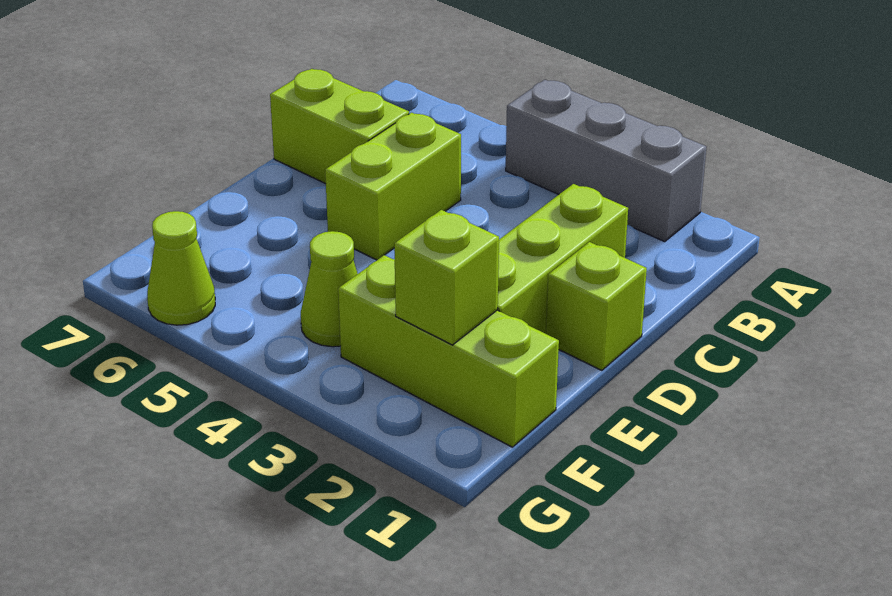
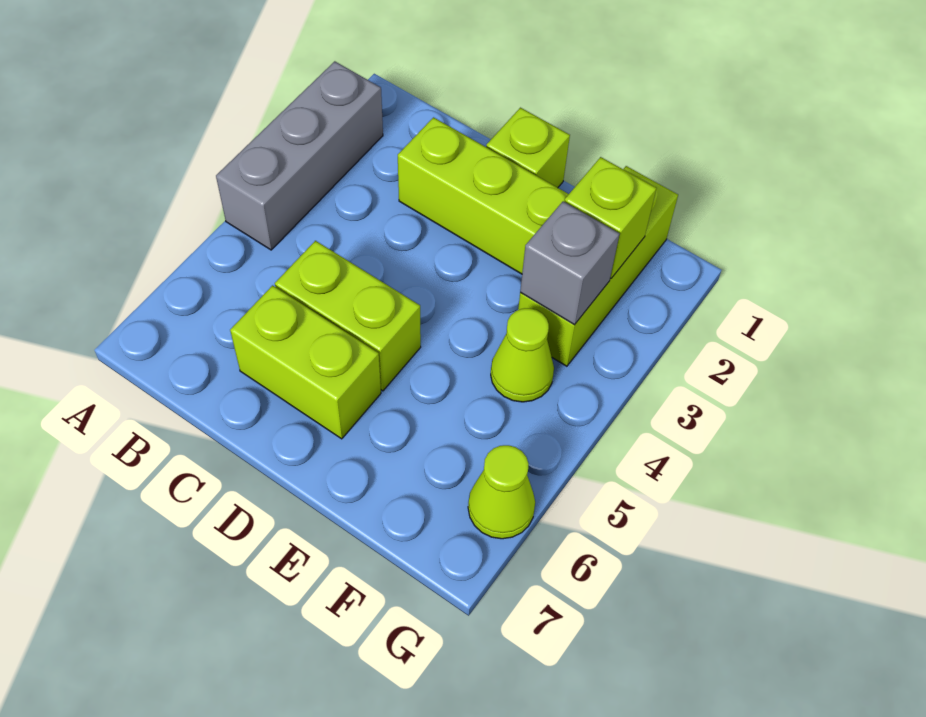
lime 1x2 brick [270,69,409,184] -> lime 1x2 brick turned to [230,285,381,439]
none -> grey 1x1 brick [520,201,619,325]

